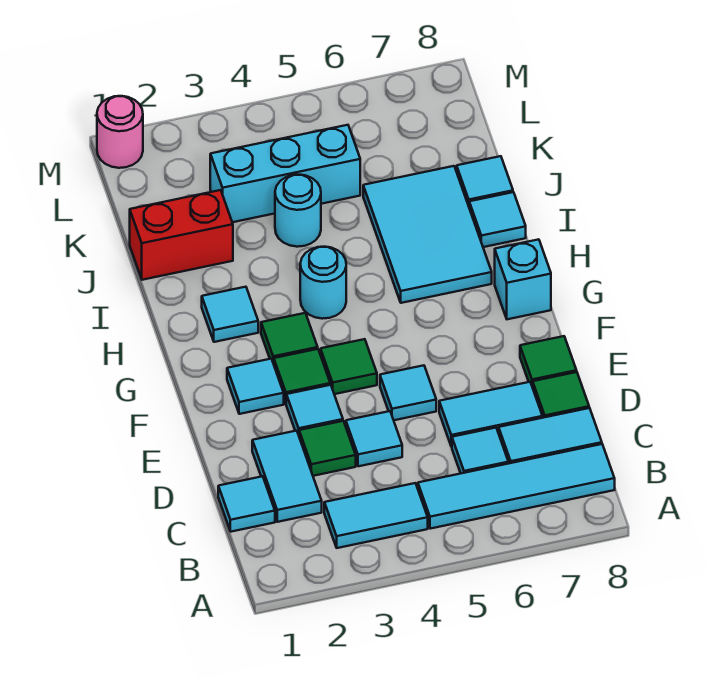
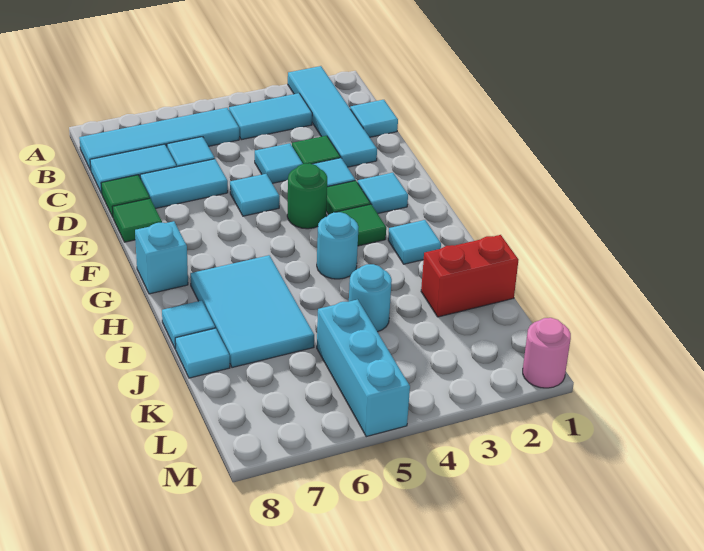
cyan 1x2 tile [252,431,322,522] -> cyan 1x4 tile [288,66,377,167]
green 1x1 tile [321,339,377,394] -> green 1x1 round brick [287,163,327,229]
cyan 1x3 brick [210,125,360,222] -> cyan 1x3 brick turned to [317,299,410,437]

